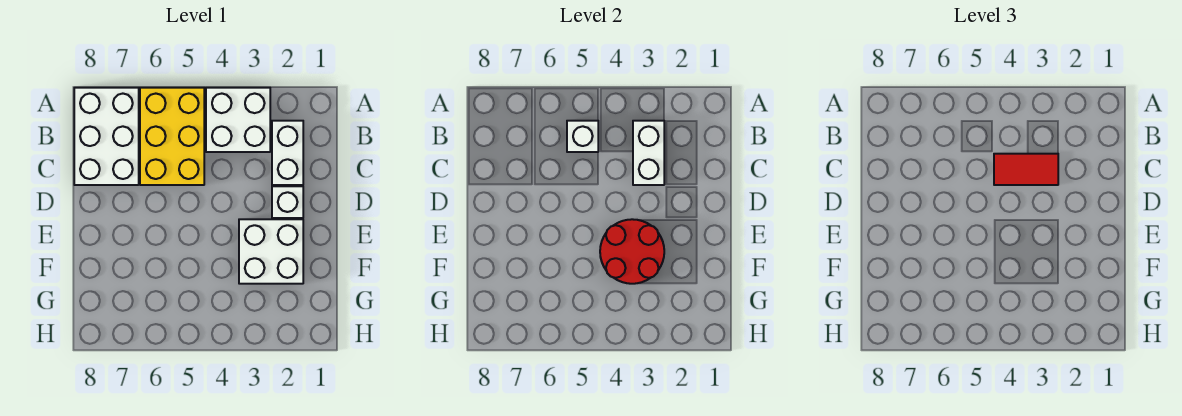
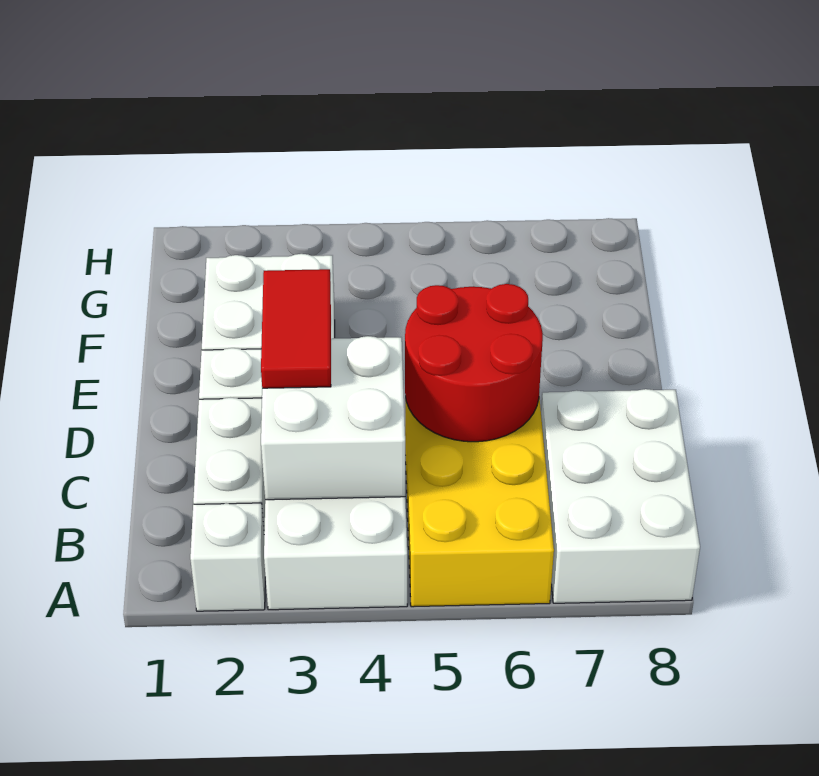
white 1x2 brick [633,121,664,185] -> white 2x2 brick [261,336,405,500]
white 1x1 brick [567,121,598,152] -> white 1x1 brick moved to [190,503,265,611]
red 1x2 tile [994,154,1058,185] -> red 1x2 tile turned to [261,269,331,388]
red 2x2 round brick [600,219,664,284] -> red 2x2 round brick moved to [405,284,543,442]

